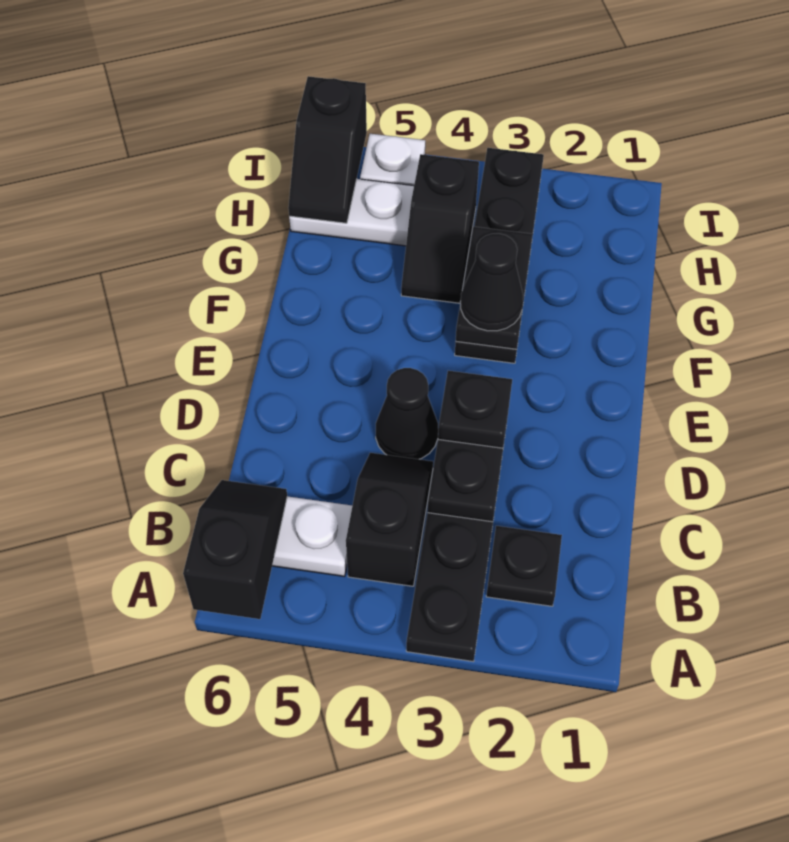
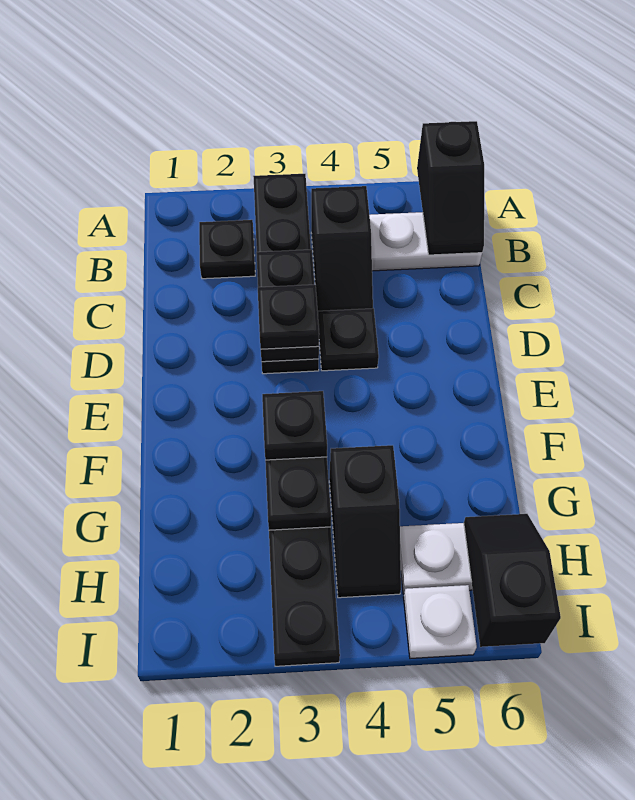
black 1x1 cone [376,368,438,459] -> black 1x1 plate [318,308,379,371]
black 1x1 cone [460,234,523,331] -> black 1x1 plate [262,391,327,460]
black 1x2 slope [401,154,479,303] -> black 1x2 slope turned to [329,445,401,598]

